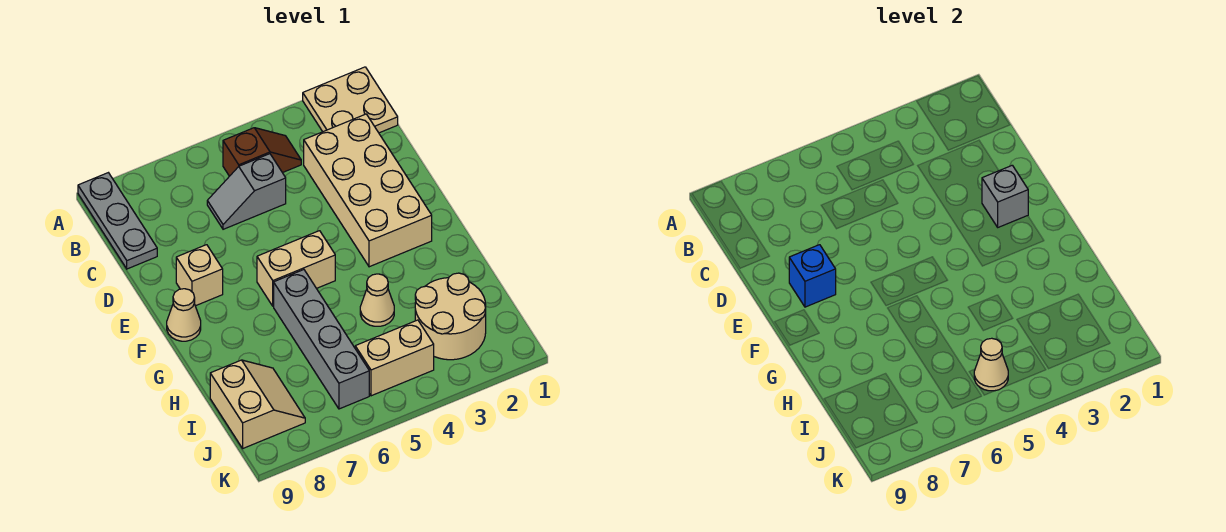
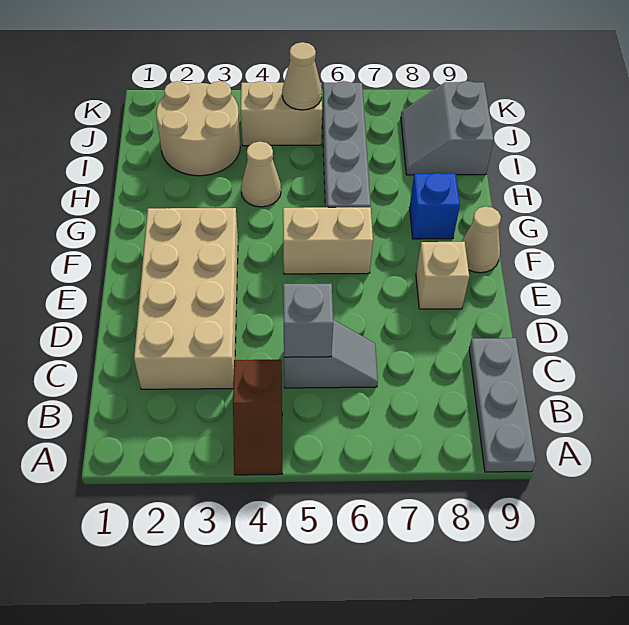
tan 2x2 plate [303,67,398,133] -> none
brown 1x2 slope [223,128,301,176] -> brown 1x2 slope turned to [233,360,282,475]
grey 1x1 brick [982,165,1028,227] -> grey 1x1 brick moved to [283,283,333,357]
blue 1x1 brick [789,245,836,307] -> blue 1x1 brick moved to [409,173,460,239]
tan 2x2 slope [210,360,305,448] -> grey 2x2 slope [401,81,494,175]

